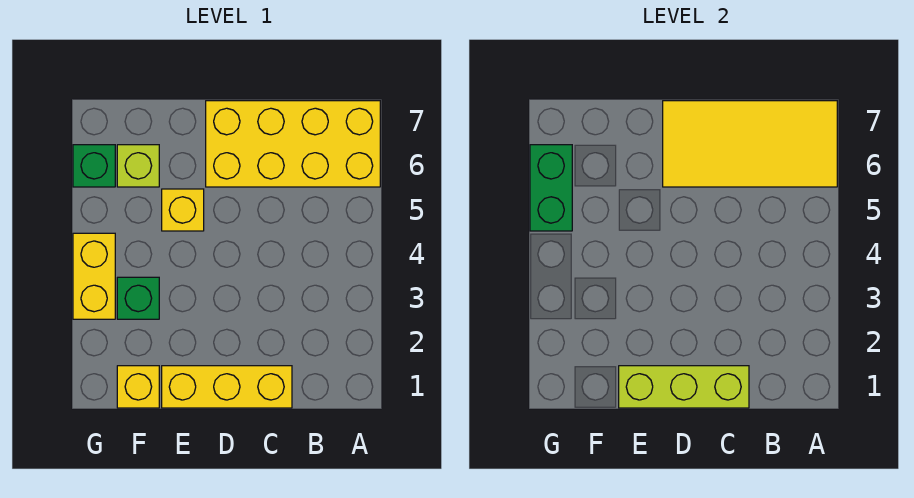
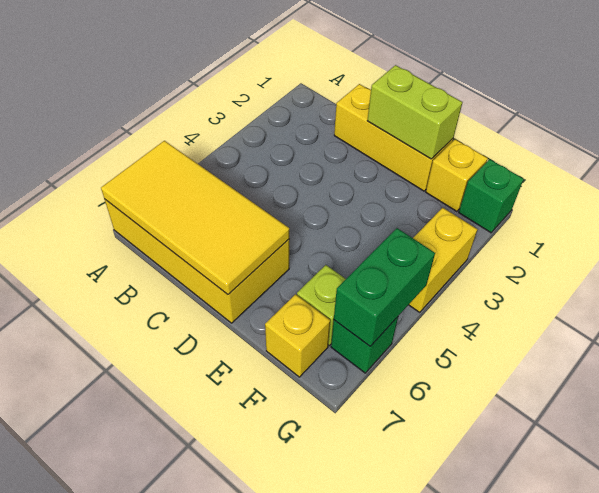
lime 1x3 brick [619,366,749,408] -> lime 1x2 brick [367,65,462,159]
yellow 1x1 brick [162,189,204,231] -> yellow 1x1 brick moved to [265,294,330,377]
green 1x1 brick [117,277,159,319] -> green 1x1 brick moved to [459,159,523,233]

